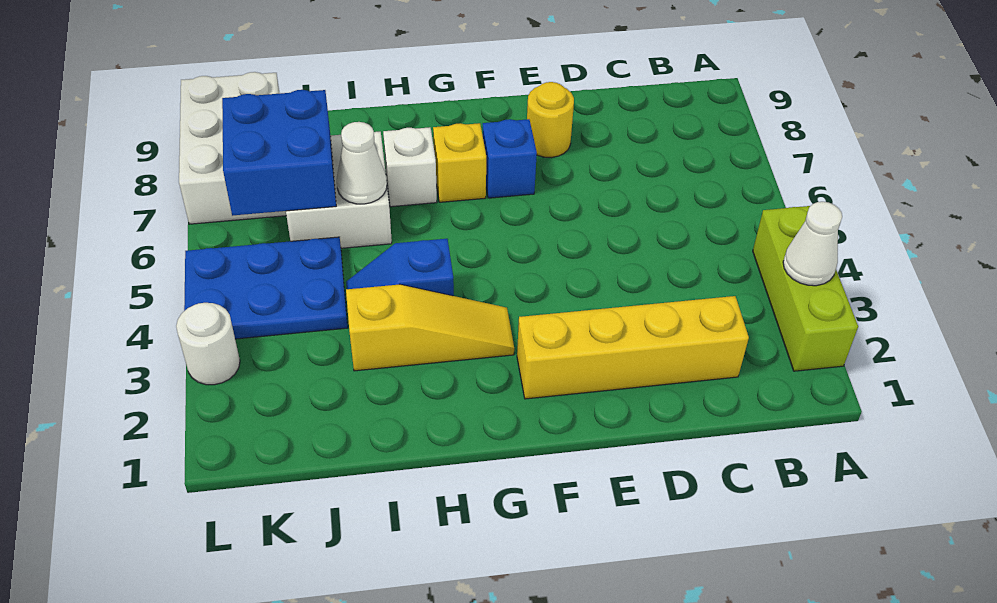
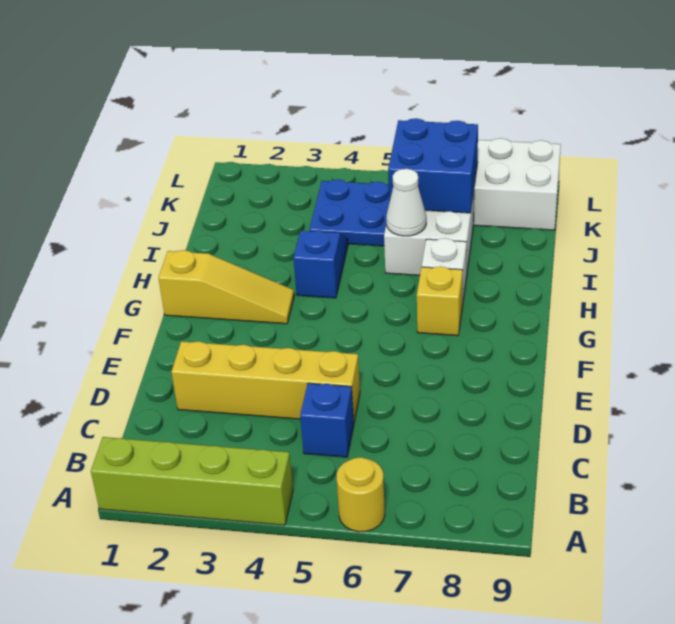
lime 1x3 brick [753,206,858,371] -> lime 1x4 brick [91,437,293,525]
white 1x1 cone [783,202,842,286] -> none
yellow 1x4 brick [517,296,749,399] -> yellow 1x4 brick turned to [172,341,360,421]
yellow 1x1 round brick [527,82,574,158] -> yellow 1x1 round brick moved to [337,457,385,532]
blue 1x1 brick [482,119,537,198] -> blue 1x1 brick moved to [300,383,354,457]
yellow 1x3 slope [346,284,514,371] -> yellow 1x3 slope turned to [159,250,294,324]
blue 2x3 plate [184,237,348,339] -> blue 2x2 plate [309,179,389,246]
white 1x1 round brick [176,303,240,385] -> none

